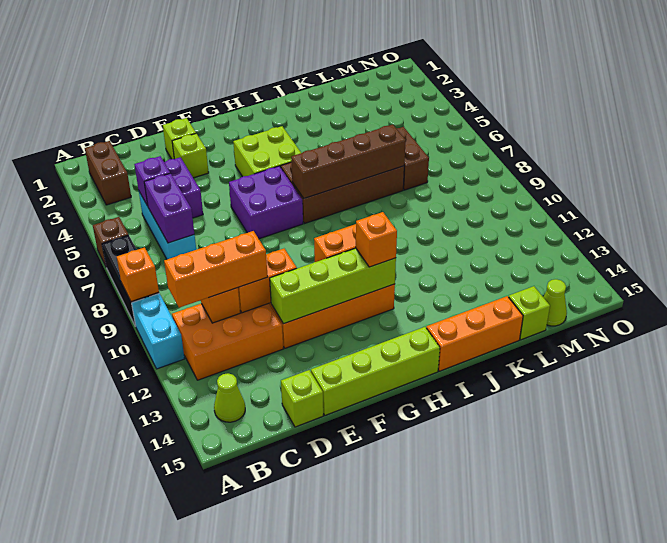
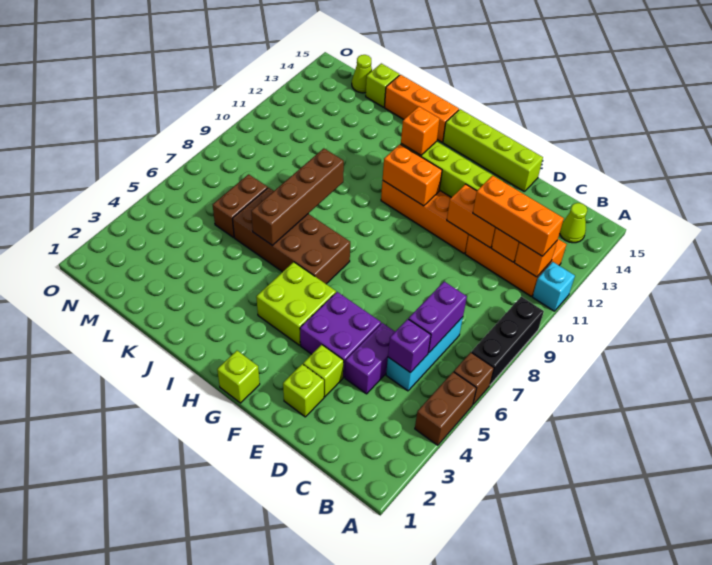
orange 1x1 brick [117,247,159,302] -> orange 1x1 brick moved to [515,241,557,277]
cyan 1x2 brick [132,294,185,369] -> cyan 1x1 brick [533,262,575,311]
brown 1x2 brick [85,141,131,205] -> brown 1x2 brick moved to [415,372,476,445]
lime 1x1 brick [281,370,323,427] -> lime 1x1 brick moved to [217,351,260,403]
purple 2x2 brick [229,166,303,239] -> purple 2x2 brick moved to [300,292,381,377]
brown 1x4 brick [291,124,406,198] -> brown 1x4 brick turned to [251,149,344,246]

